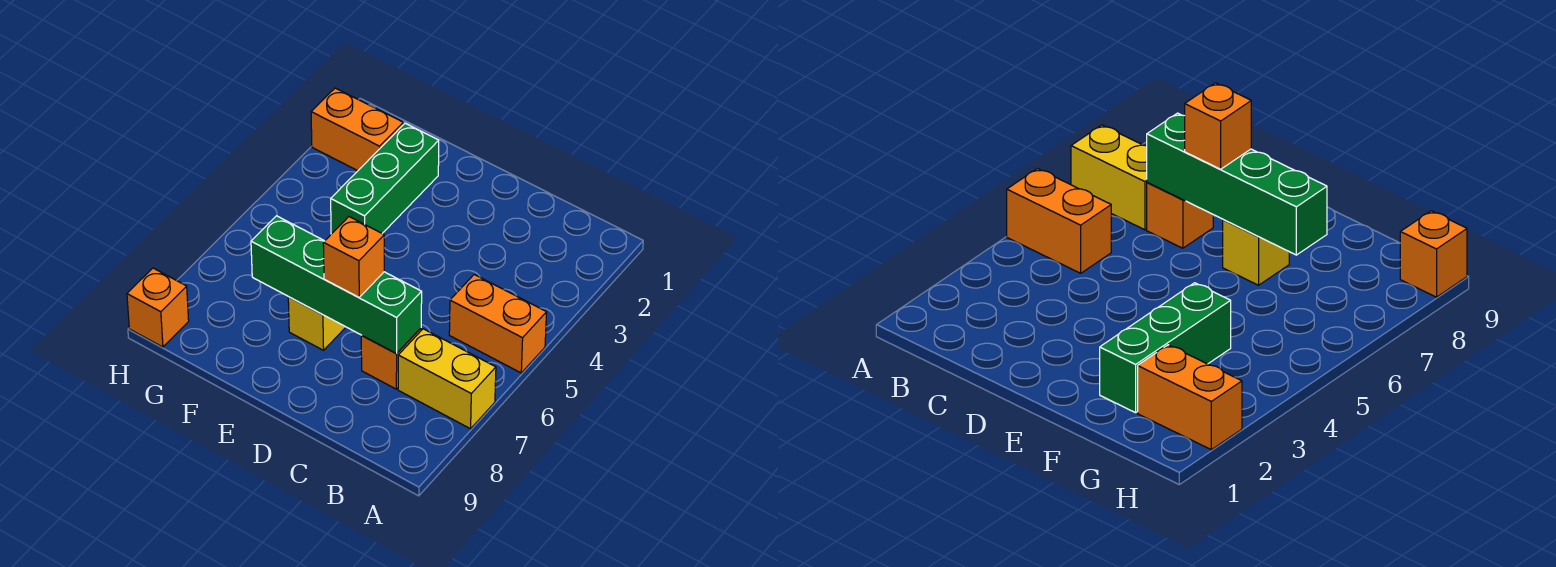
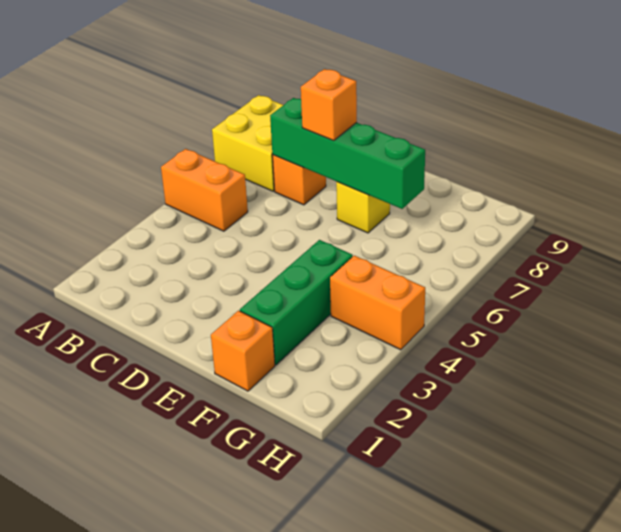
yellow 1x2 brick [398,329,496,429] -> yellow 2x2 brick [212,95,283,191]
orange 1x2 brick [311,88,403,171] -> orange 1x2 brick moved to [330,255,425,350]
orange 1x1 brick [127,268,189,347] -> orange 1x1 brick moved to [211,311,275,391]

